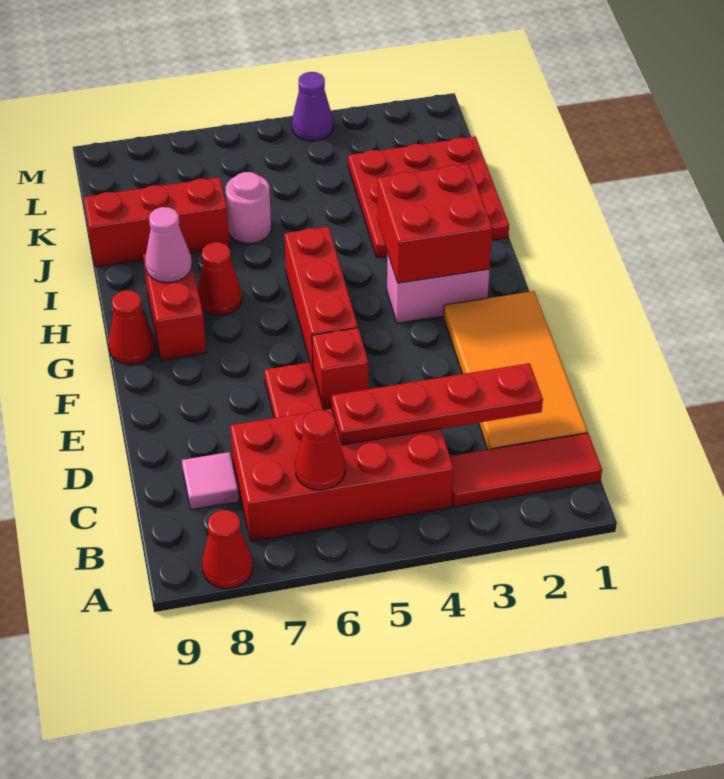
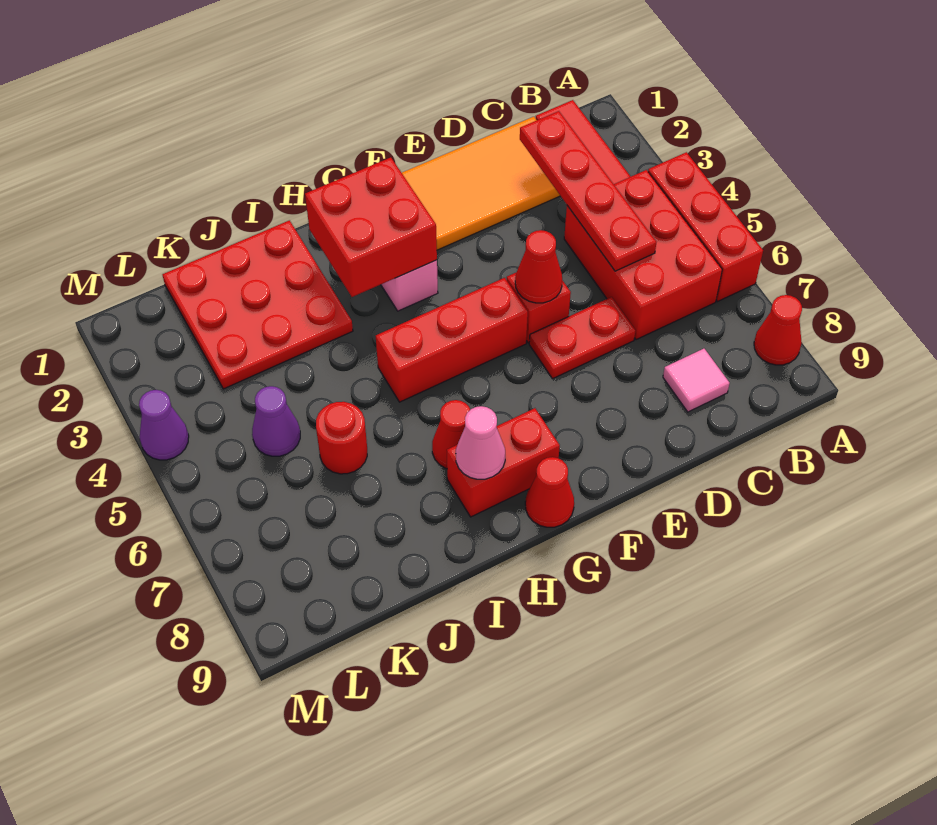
red 2x4 brick [230,409,454,541] -> red 2x3 brick [564,170,722,340]
red 1x1 cone [295,410,345,490] -> red 1x1 cone moved to [515,230,562,303]
pink 1x1 round brick [226,172,271,243] -> red 1x1 round brick [316,402,367,474]
red 1x3 brick [84,177,230,267] -> red 1x3 brick moved to [648,152,763,301]
none -> purple 1x1 cone [252,386,300,456]

